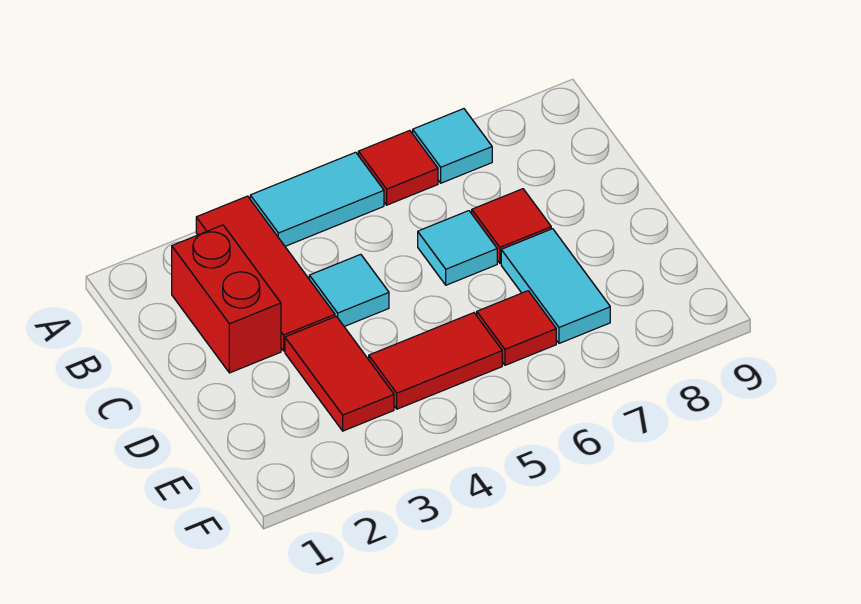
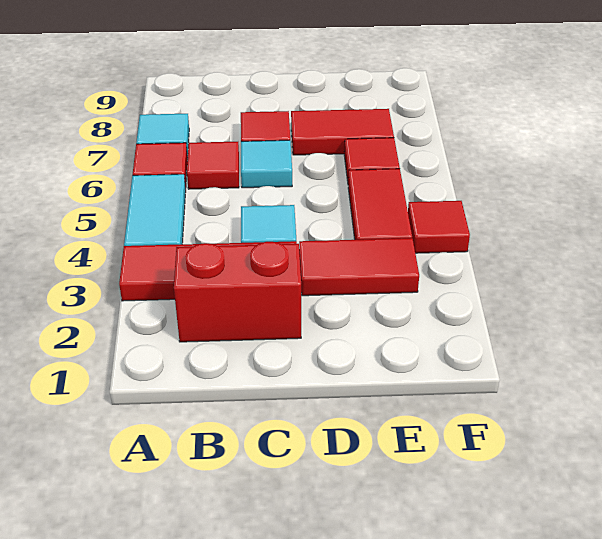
none -> red 1x1 tile [187,142,239,189]
cyan 1x2 tile [501,229,610,343] -> red 1x2 tile [291,109,394,155]
none -> red 1x1 tile [408,201,470,253]

